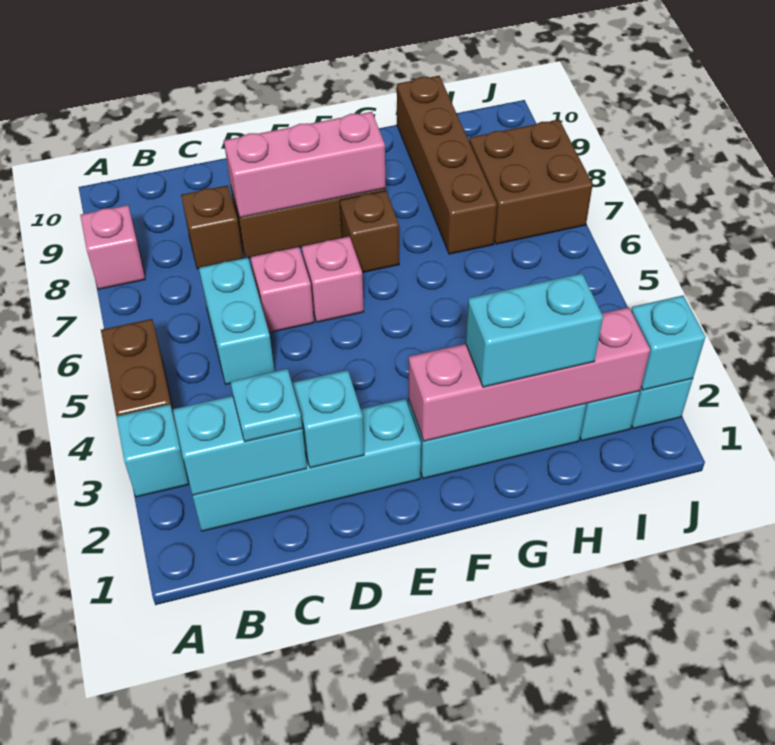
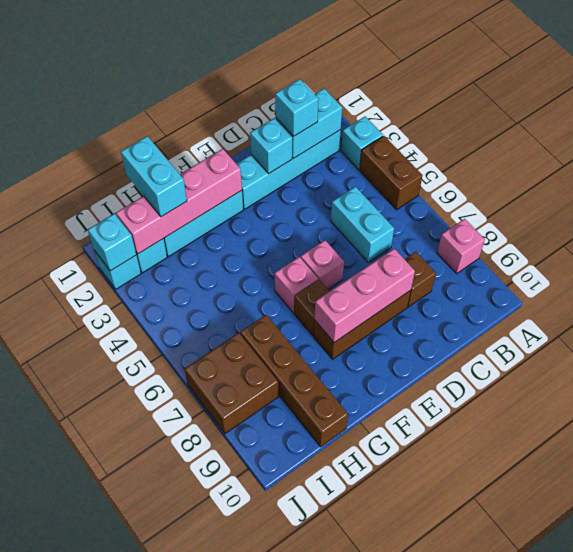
cyan 1x1 plate [231,369,302,442] -> cyan 1x1 brick [275,79,318,136]
pink 1x1 brick [251,247,314,333] -> pink 1x1 brick moved to [275,257,318,312]
cyan 1x2 brick [466,274,603,387] -> cyan 1x2 brick turned to [121,136,187,217]

